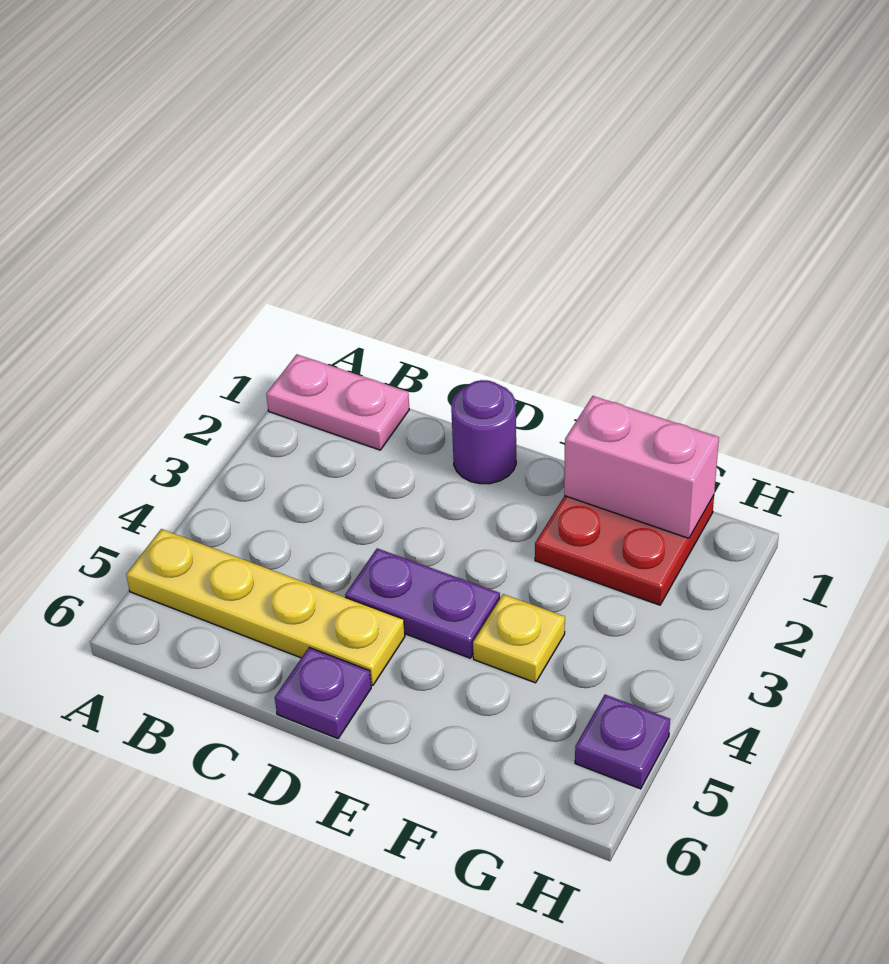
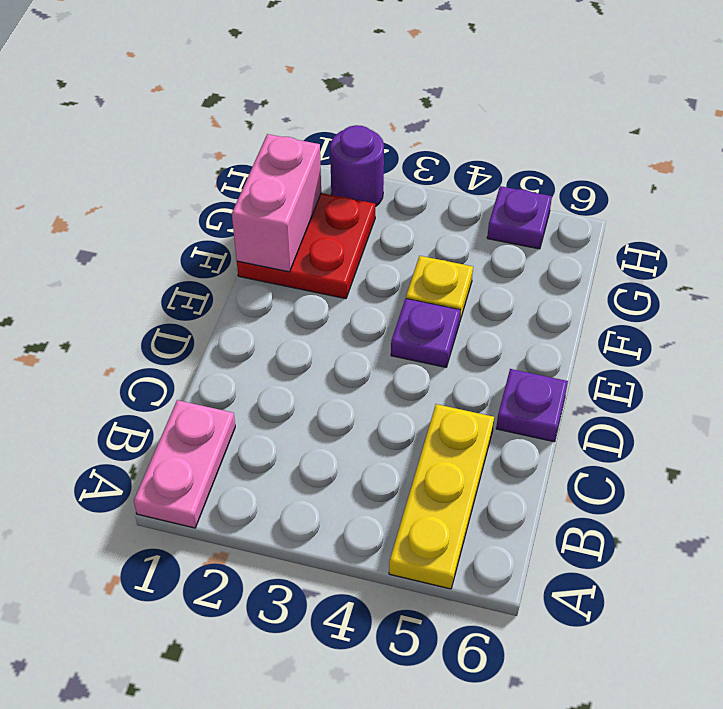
yellow 1x4 plate [126,529,405,685] -> yellow 1x3 plate [389,404,494,589]
purple 1x1 round brick [451,380,516,484] -> purple 1x1 round brick moved to [330,125,384,207]
purple 1x2 plate [345,548,500,658] -> purple 1x1 plate [391,299,460,367]

